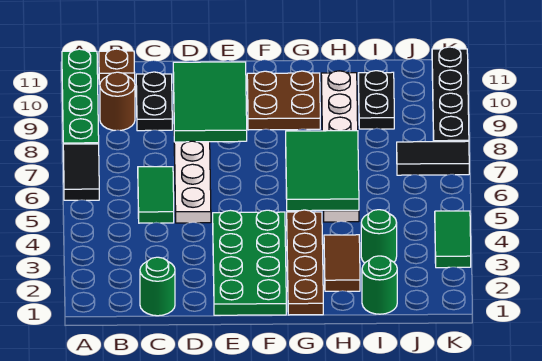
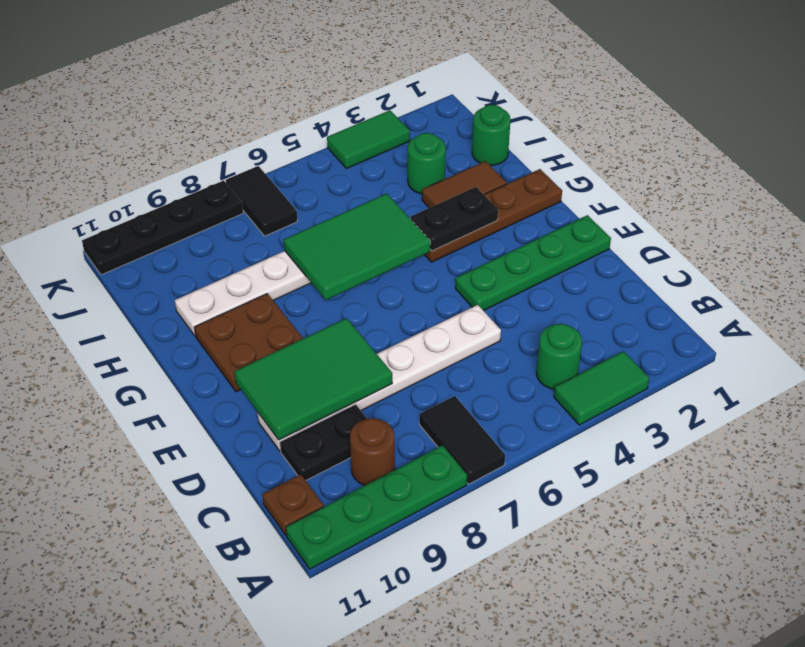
black 1x2 tile [63,144,99,200] -> black 1x2 tile turned to [419,396,505,484]
green 1x1 round brick [140,257,175,316] -> green 1x1 round brick moved to [536,324,582,389]
green 1x2 tile [138,167,174,223] -> green 1x2 tile moved to [554,351,650,425]
green 2x4 plate [213,210,286,315] -> green 1x4 plate [455,215,611,311]
black 1x2 plate [358,71,394,129] -> black 1x2 plate moved to [410,187,498,251]

